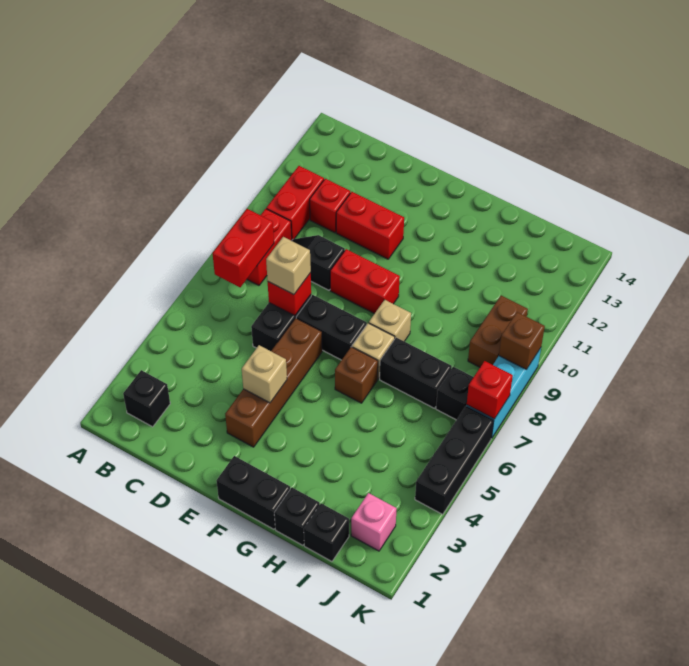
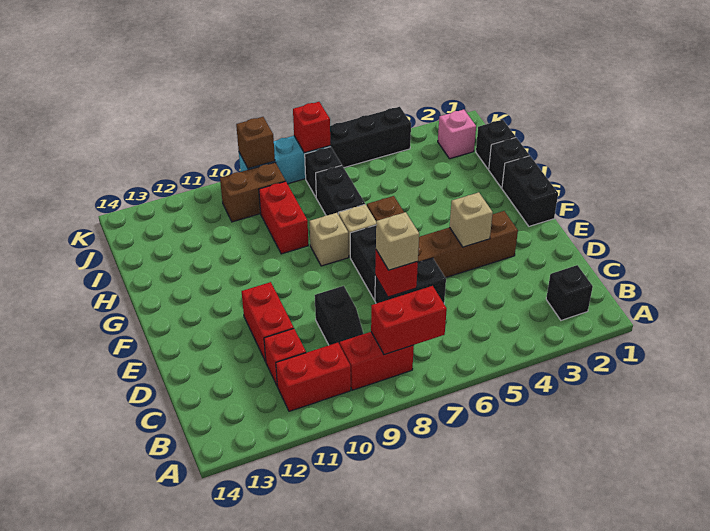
red 1x2 brick [330,249,400,314] -> red 1x2 brick moved to [259,181,308,254]

